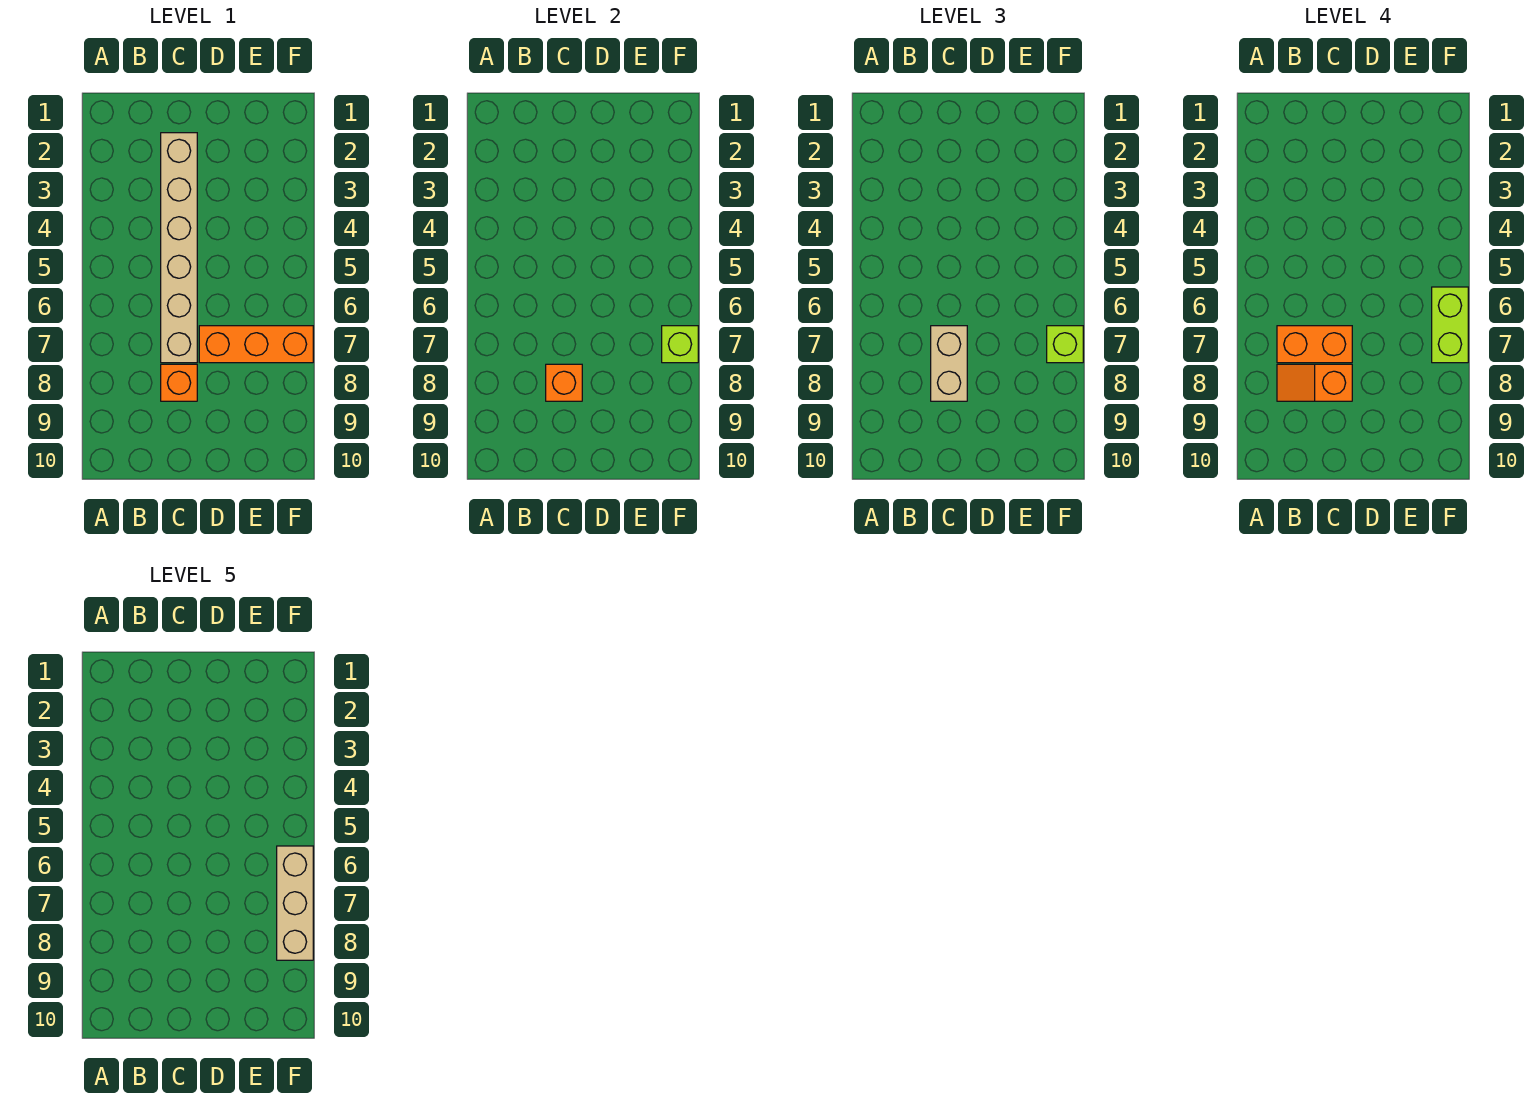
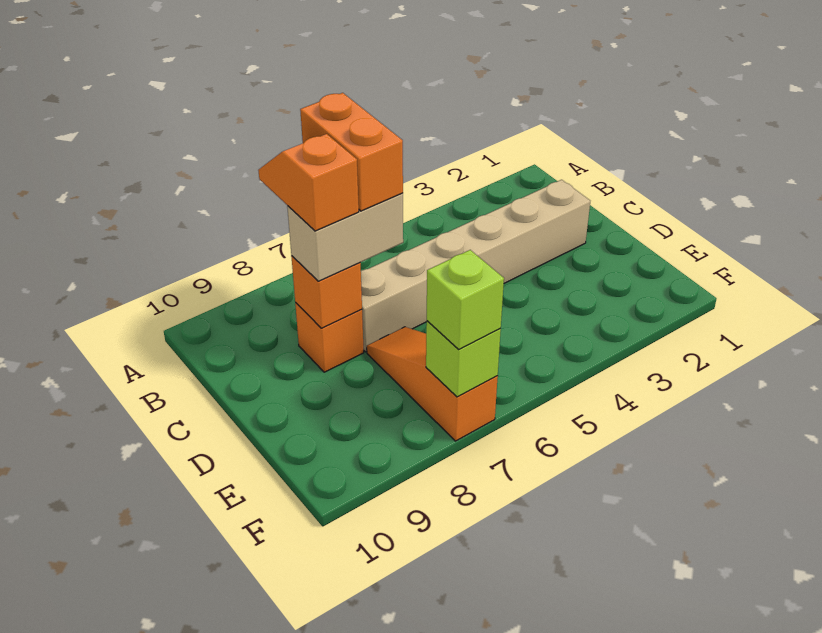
orange 1x3 brick [199,326,313,363] -> orange 1x3 slope [367,327,498,441]
lime 1x2 brick [1432,287,1468,363] -> none
tan 1x3 brick [277,846,313,960] -> none

